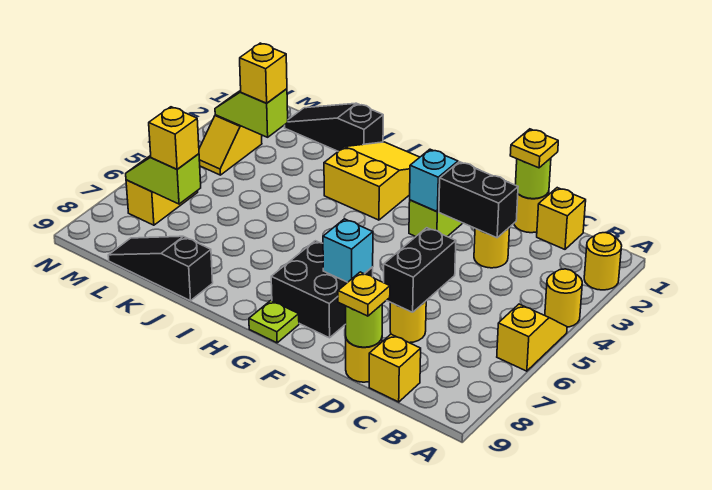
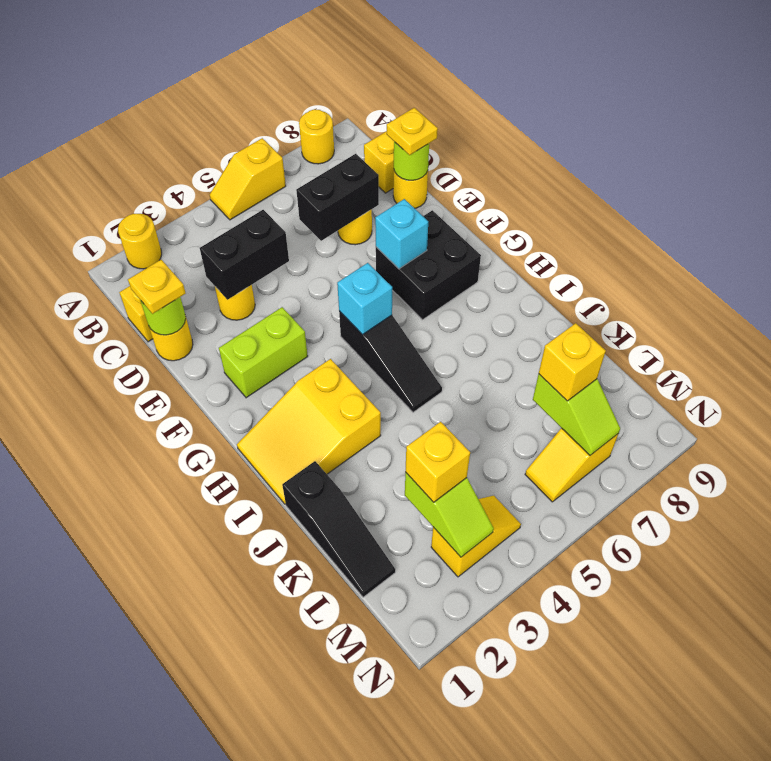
yellow 1x1 round brick [545,269,582,327] -> yellow 1x1 round brick moved to [299,109,334,164]
black 1x2 brick [439,162,518,238] -> black 1x2 brick turned to [200,210,289,300]
cyan 1x1 brick [410,149,458,212] -> cyan 1x1 brick moved to [337,263,392,335]
lime 1x1 plate [249,301,299,343] -> none
black 1x3 slope [108,236,213,301] -> black 1x3 slope moved to [339,311,442,412]

